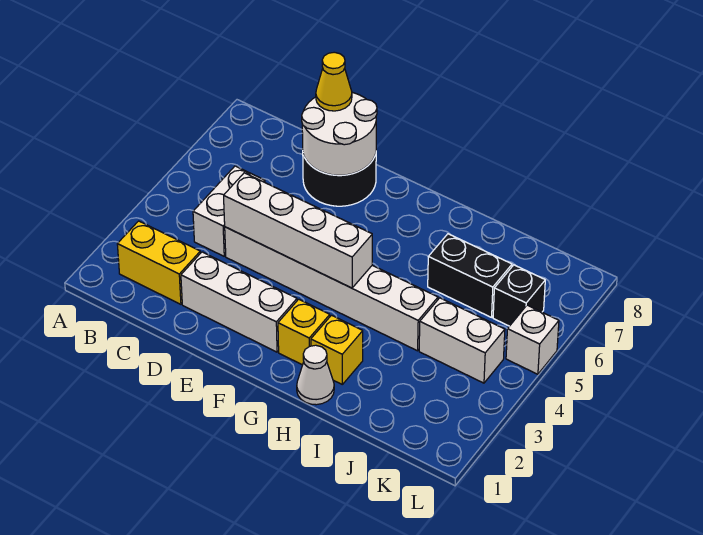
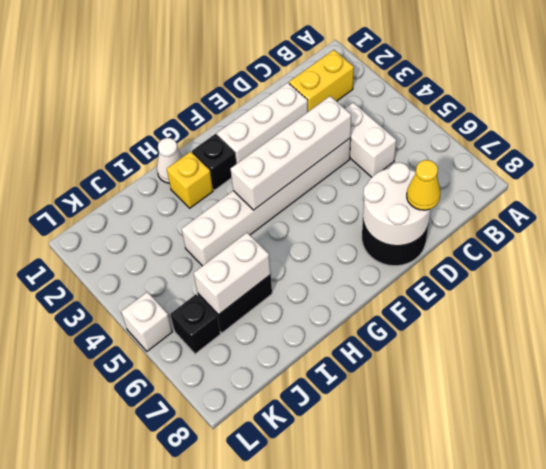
yellow 1x1 brick [278,299,330,365] -> black 1x1 brick [192,134,236,190]
white 1x2 brick [419,298,505,383] -> white 1x2 brick moved to [194,233,271,315]

